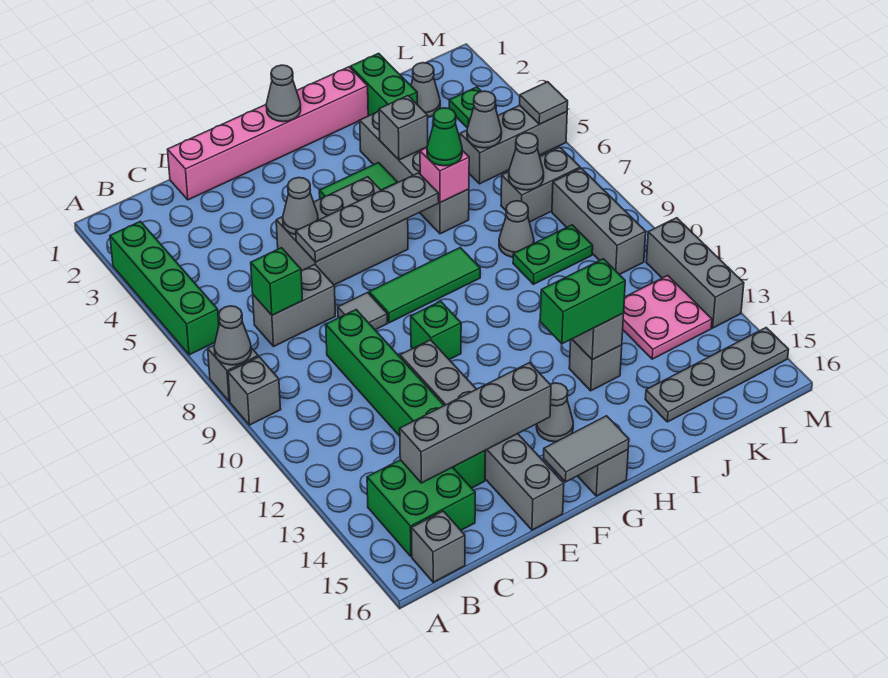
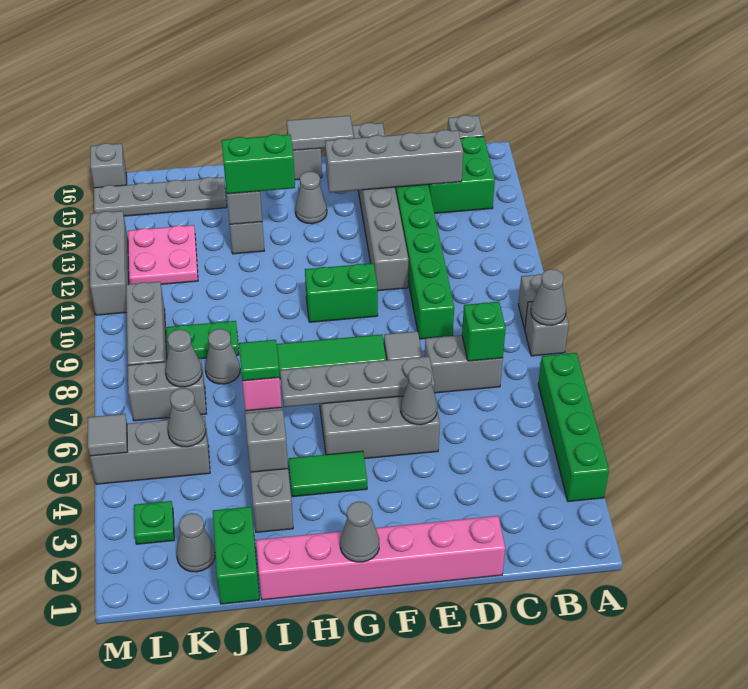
green 1x1 brick [411,301,461,360] -> green 1x2 brick [305,263,378,322]
green 1x1 cone [427,108,462,166] -> green 1x1 tile [239,340,280,381]
none -> grey 1x1 brick [90,143,127,188]

